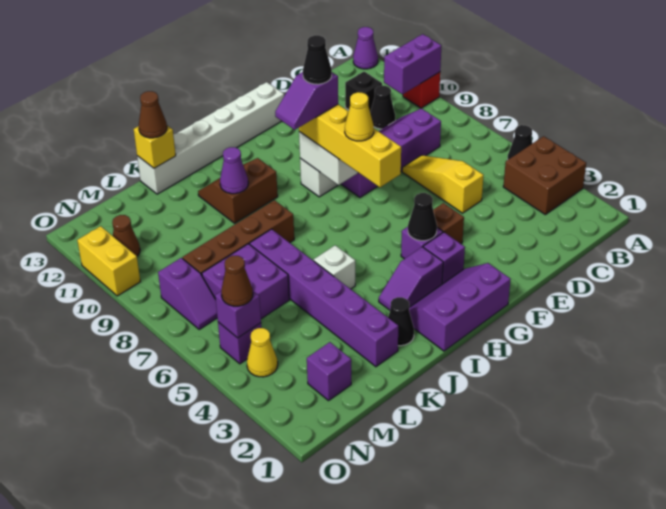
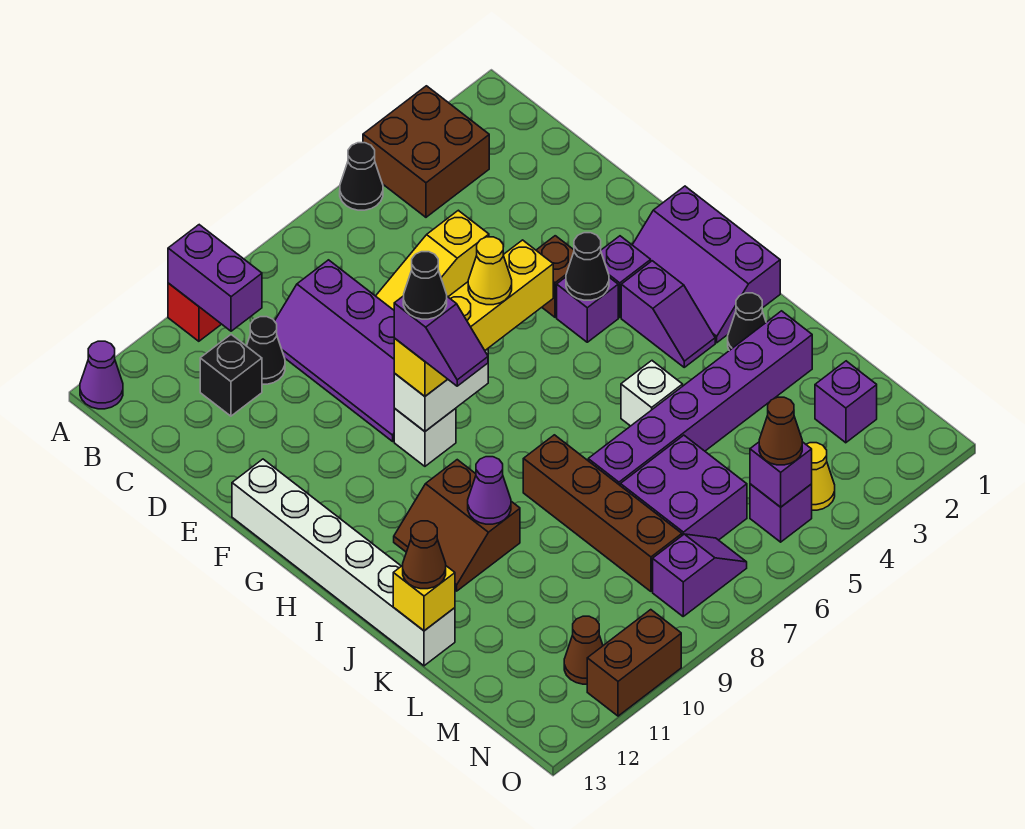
yellow 1x2 brick [77,226,140,296] -> brown 1x2 brick [587,610,681,716]

